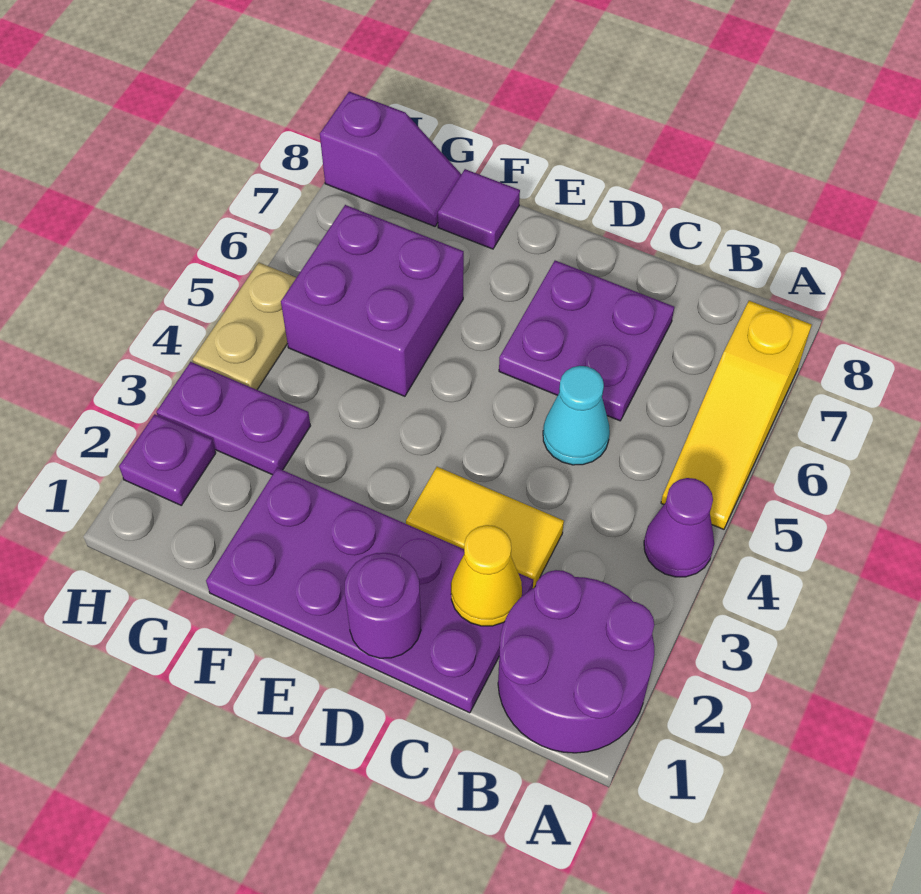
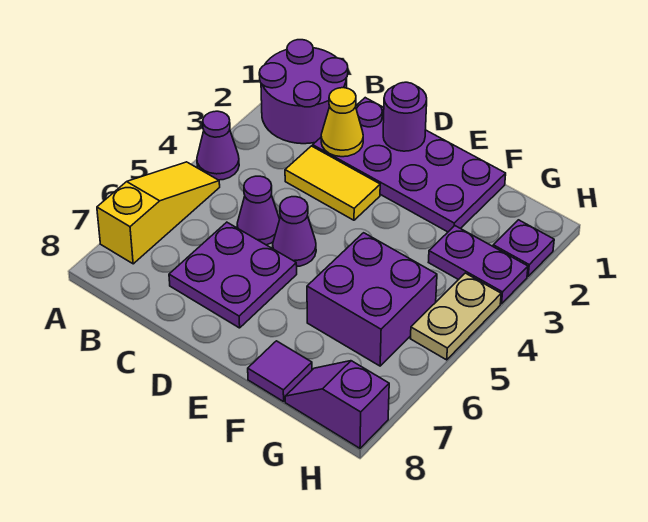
cyan 1x1 cone [543,366,610,465] -> purple 1x1 cone [237,176,280,245]
none -> purple 1x1 cone [273,197,316,266]

